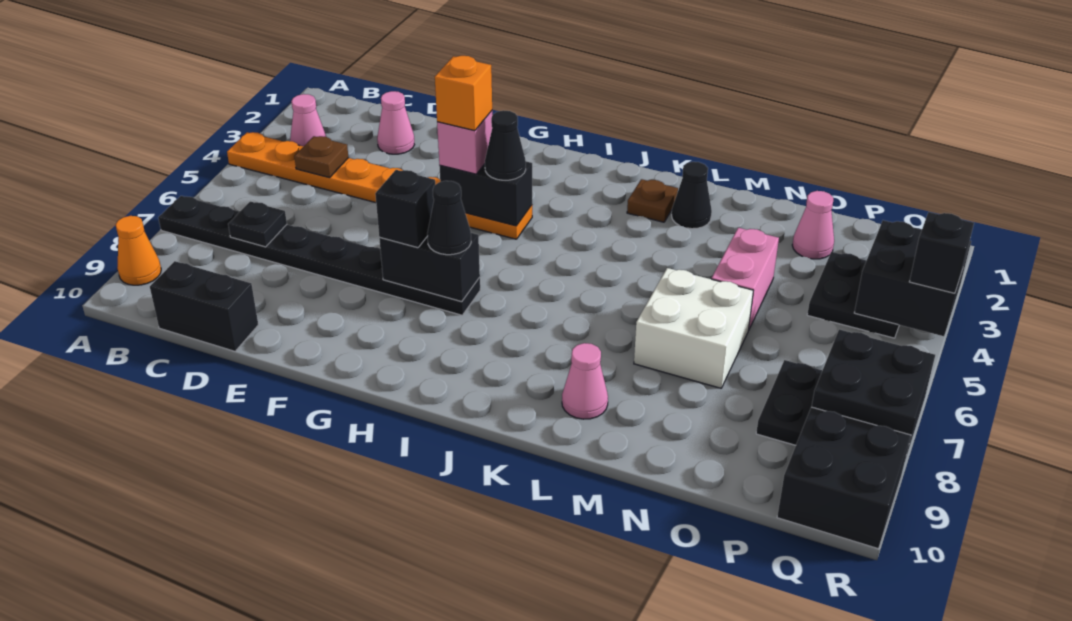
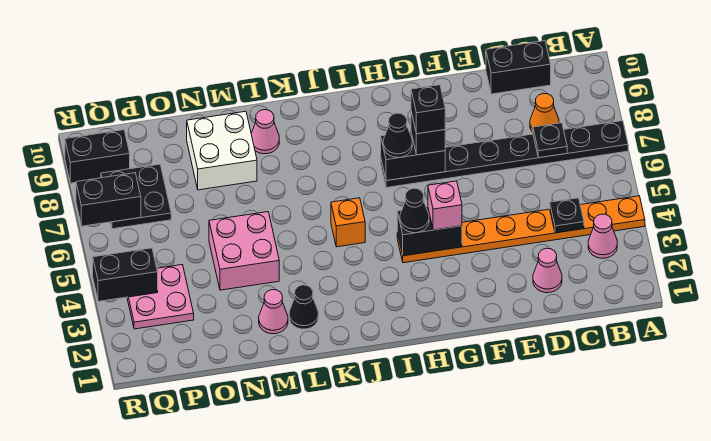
orange 1x1 cone [115,216,161,285] -> orange 1x1 cone moved to [530,93,559,132]
brown 1x1 plate [294,136,348,178] -> black 1x1 plate [550,198,584,233]
orange 1x1 brick [435,56,492,131] -> orange 1x1 brick moved to [331,198,365,247]
brown 1x1 plate [627,179,678,222] -> none
white 2x2 brick [634,268,753,388] -> white 2x2 brick moved to [187,111,257,190]
pink 1x2 brick [712,228,779,331] -> pink 2x2 brick [209,212,279,290]
pink 1x1 cone [792,191,834,259] -> pink 1x1 cone moved to [259,290,288,334]
black 2x2 plate [807,252,899,338] -> pink 2x2 plate [127,265,194,329]
black 2x2 brick [854,220,971,336] -> black 1x2 brick [93,248,158,302]
black 2x2 brick [812,329,935,457] -> black 1x2 brick [76,173,141,226]
black 2x2 brick [777,407,911,549] -> black 1x2 brick [65,130,130,183]
black 1x1 brick [909,212,974,293] -> black 1x1 brick moved to [411,85,445,134]

